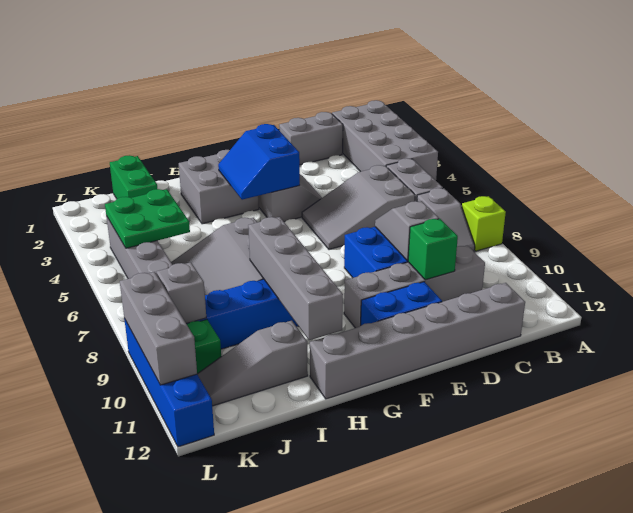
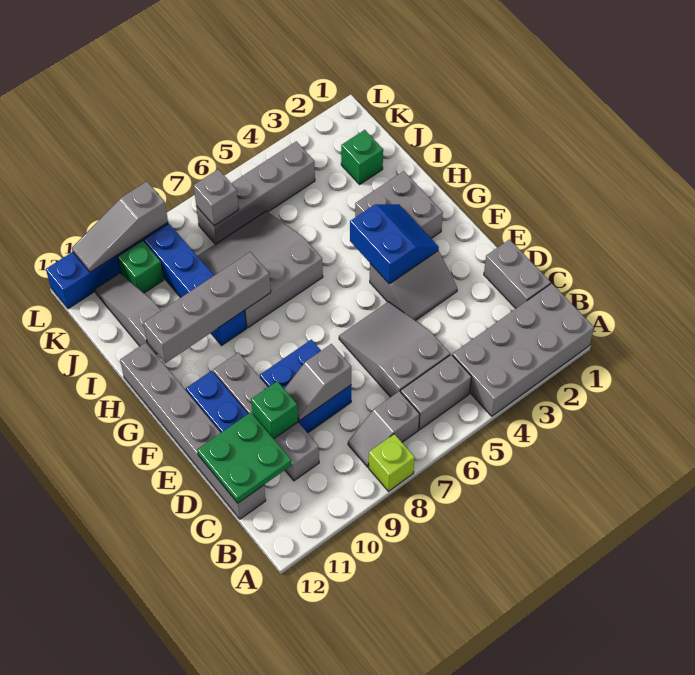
grey 1x2 slope [375,201,439,261] -> grey 1x2 slope turned to [285,344,351,421]
blue 2x2 slope [218,124,300,200] -> blue 2x2 slope turned to [350,204,439,284]
green 1x2 brick [110,155,157,199] -> green 1x1 brick [341,130,383,184]
green 2x2 plate [105,189,190,248] -> green 2x2 plate moved to [197,412,292,503]
grey 1x1 brick [157,262,206,324] -> grey 1x1 brick moved to [194,169,239,226]
grey 1x3 brick [120,272,197,385] -> grey 1x3 slope [72,181,168,272]

